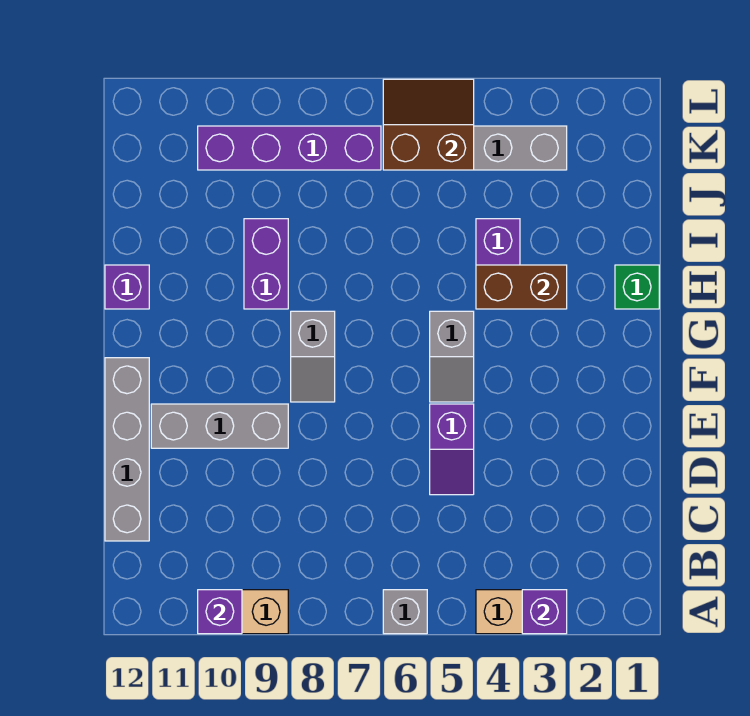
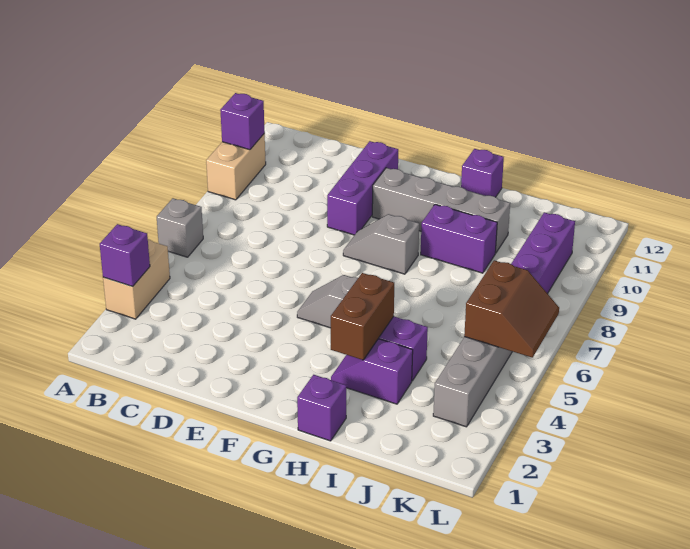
grey 1x4 brick [105,358,149,541] -> grey 1x4 brick moved to [372,168,510,253]
purple 1x2 slope [430,404,474,495] -> purple 1x2 slope moved to [331,339,413,404]
grey 1x3 brick [151,404,288,448] -> purple 1x3 brick [327,141,398,235]
green 1x1 brick [615,265,659,309] -> purple 1x1 brick [297,375,346,441]

